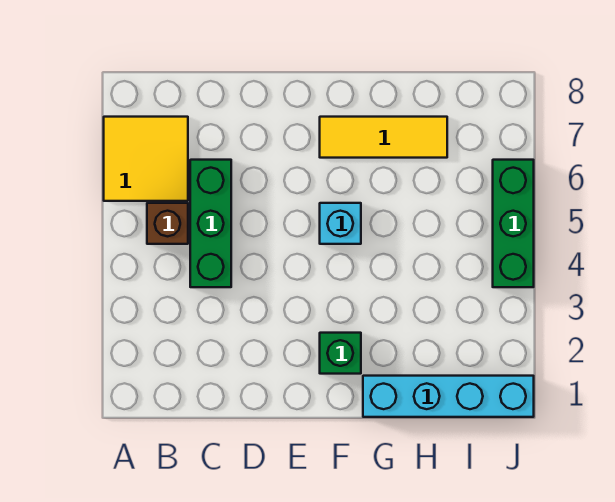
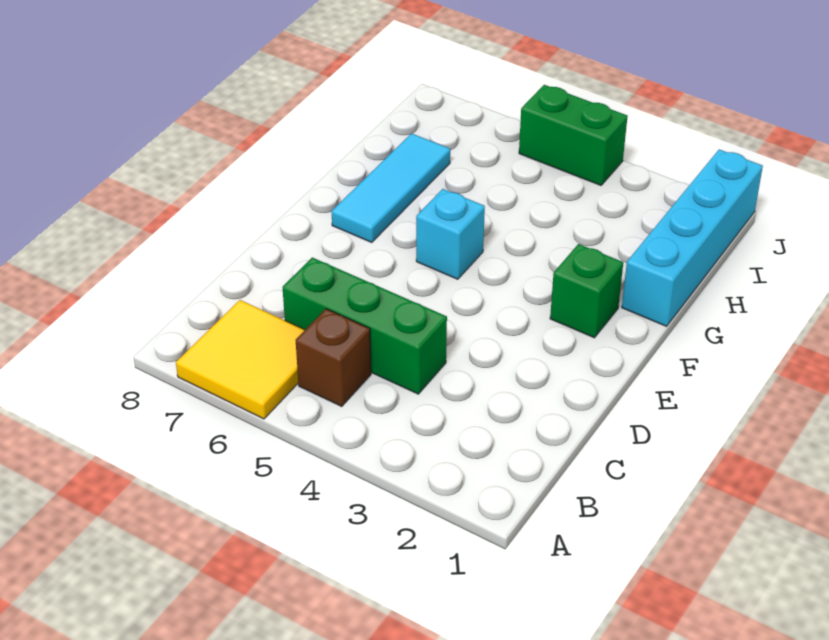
yellow 1x3 tile [320,117,447,158] -> cyan 1x3 tile [331,133,450,242]
green 1x3 brick [493,160,534,287] -> green 1x2 brick [519,85,628,185]

